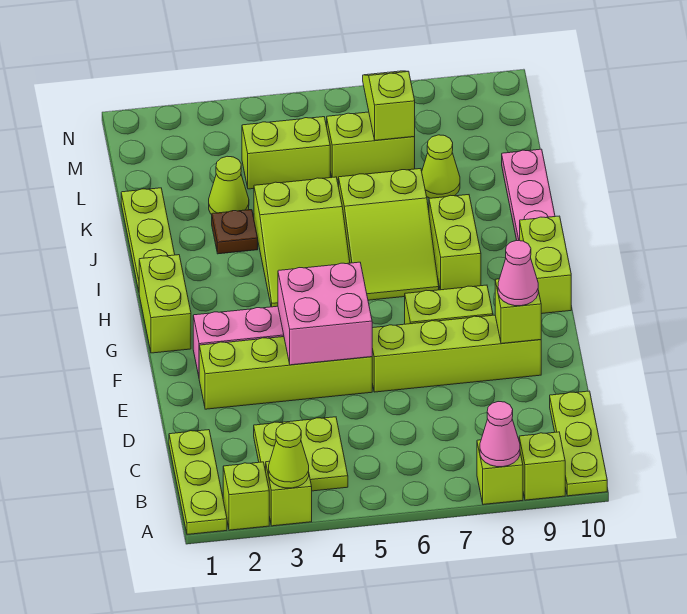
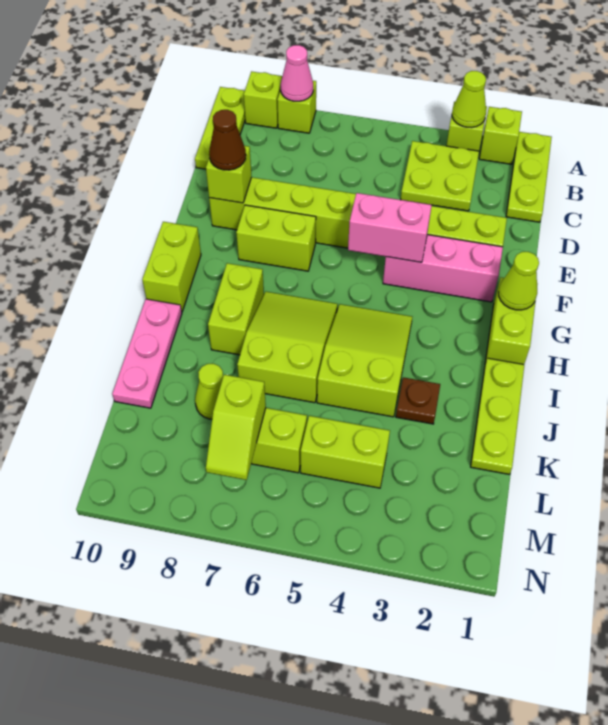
pink 2x2 brick [278,262,372,365] -> pink 1x2 brick [348,193,432,262]
pink 1x1 cone [498,240,538,306] -> brown 1x1 cone [209,110,246,170]
lime 1x1 cone [209,156,249,215] -> lime 1x1 cone moved to [499,252,539,310]

